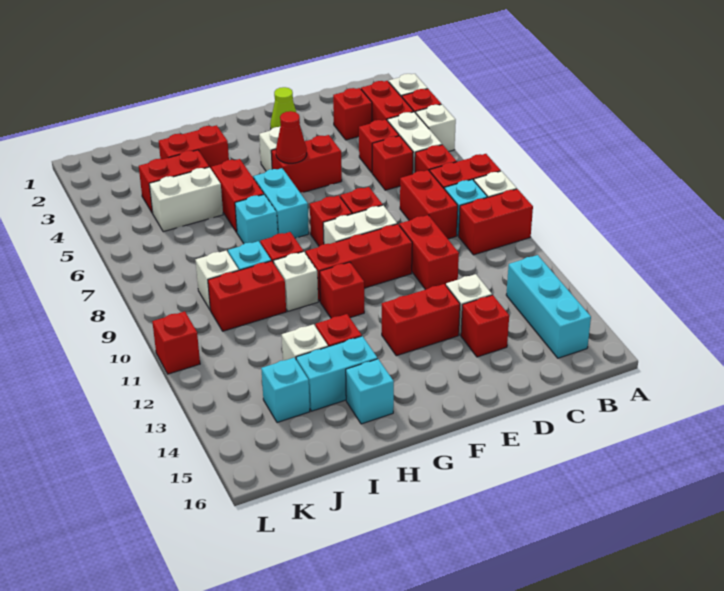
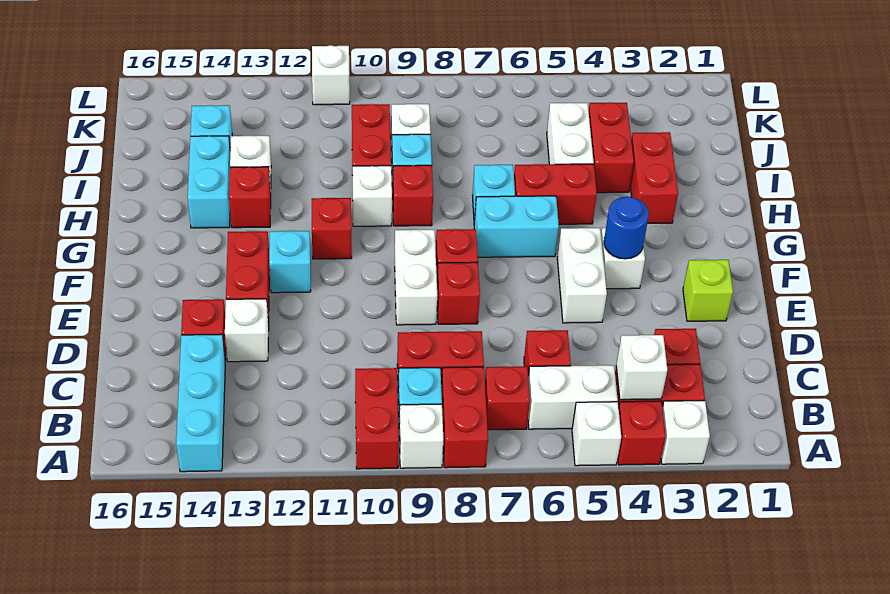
none -> white 1x1 brick [616,335,667,400]
cyan 1x3 brick [506,255,591,358] -> cyan 1x3 brick turned to [176,334,225,472]
red 1x1 brick [359,120,399,173] -> none
red 1x2 brick [399,215,459,290] -> none
lime 1x1 cone [270,87,296,129] -> lime 1x1 brick [683,260,733,321]
red 1x2 brick [271,135,342,193] -> white 1x2 brick [557,228,607,323]
red 1x3 brick [306,224,412,301] -> none
none -> blue 1x1 round brick [604,197,649,259]
red 1x1 cone [276,111,307,163] -> none
cyan 1x1 brick [346,359,394,424] -> cyan 1x1 brick moved to [269,231,311,293]
red 1x1 brick [152,311,200,374] -> white 1x1 brick [312,45,350,105]

